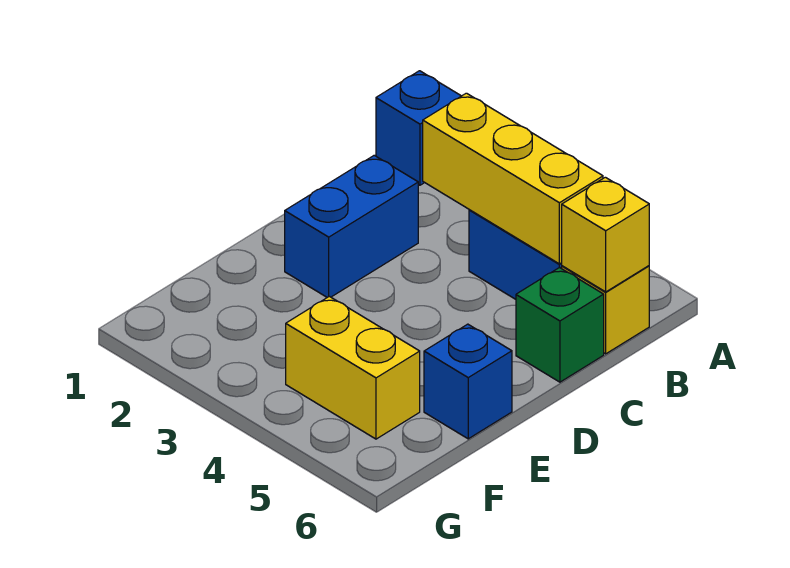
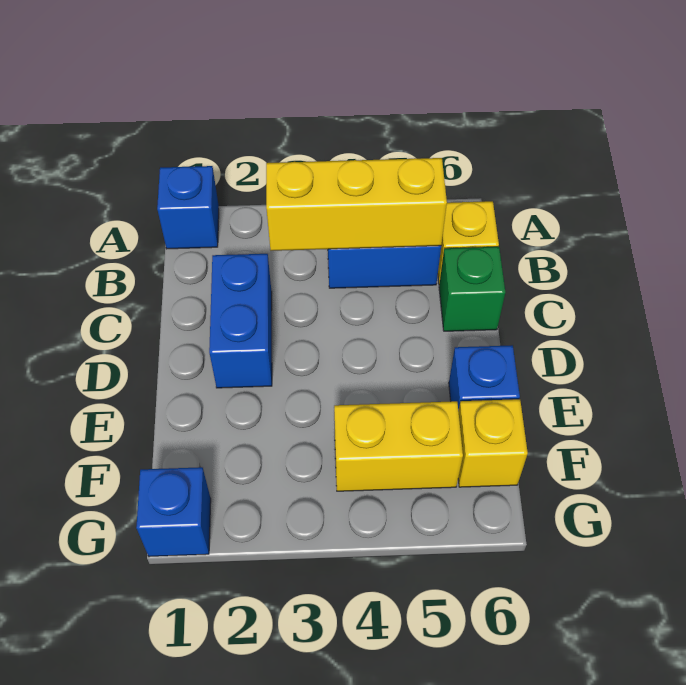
yellow 1x1 brick [562,177,649,292] -> yellow 1x1 brick moved to [458,399,528,487]
none -> blue 1x1 brick [136,467,211,556]

